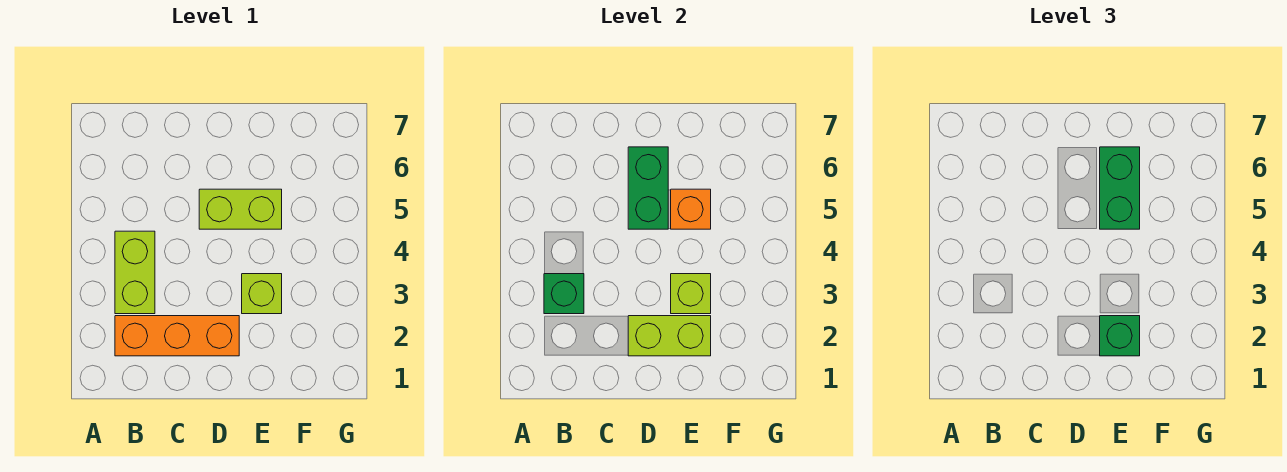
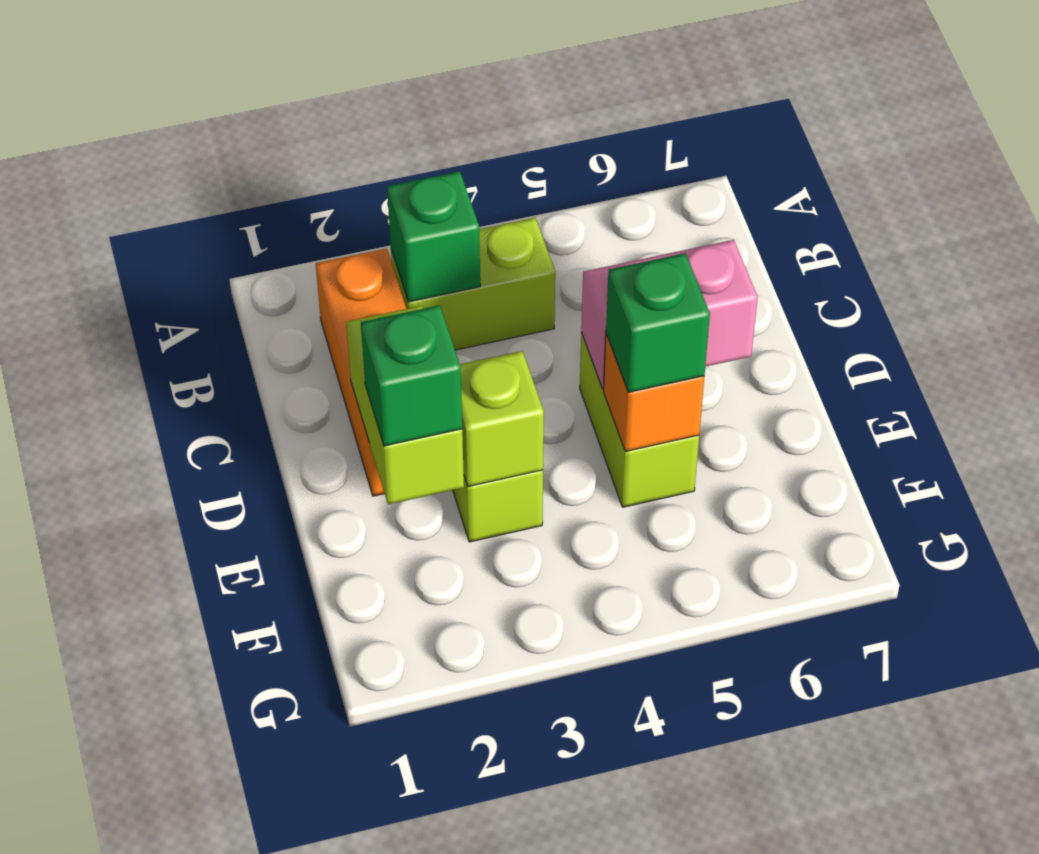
green 1x2 brick [628,147,668,229] -> pink 1x2 brick [581,240,758,389]
green 1x2 brick [1100,147,1140,229] -> green 1x1 brick [606,253,710,392]

